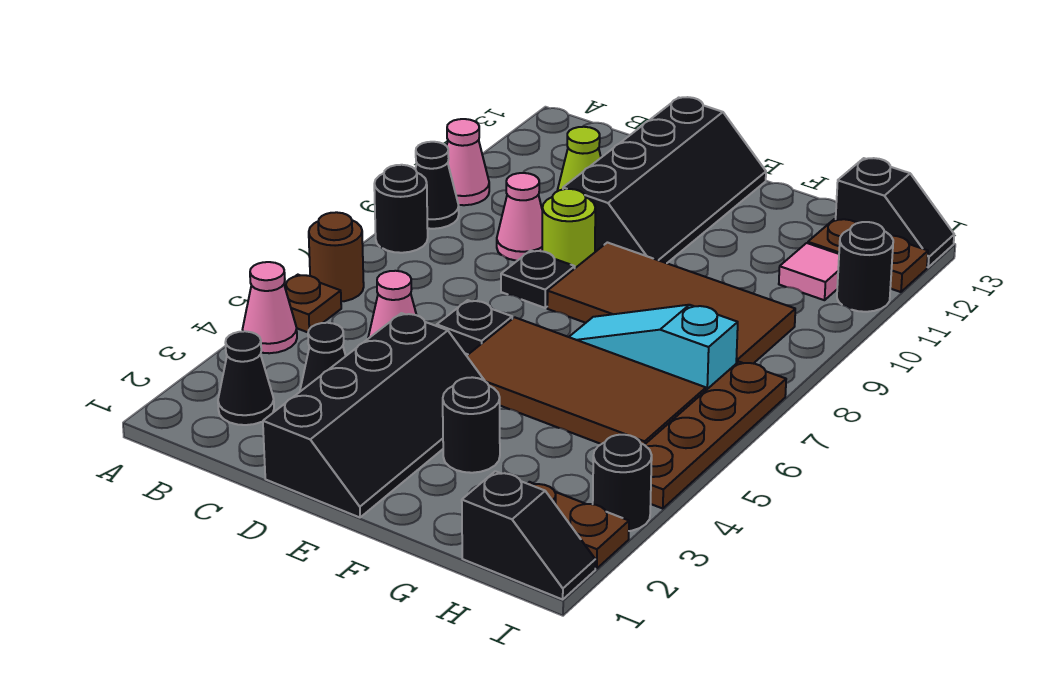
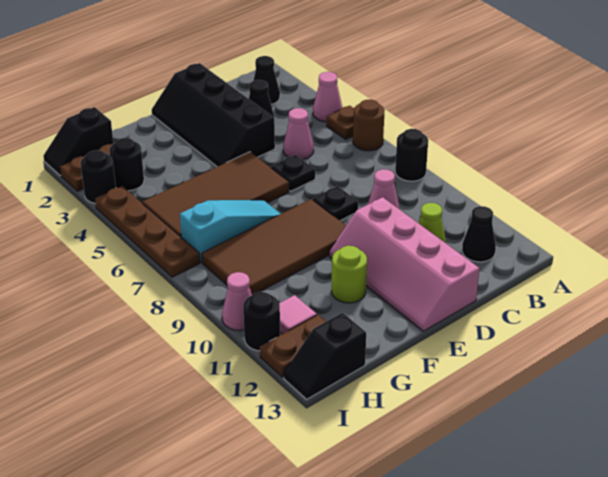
black 1x1 cone [415,142,459,229] -> black 1x1 cone moved to [462,206,496,262]
pink 1x1 cone [447,119,489,205] -> pink 1x1 cone moved to [222,272,252,331]
lime 1x1 round brick [542,189,595,268] -> lime 1x1 round brick moved to [332,246,367,303]
black 2x4 slope [563,97,766,263] -> pink 2x4 slope [329,197,480,331]
black 1x1 round brick [443,377,500,473] -> black 1x1 round brick moved to [109,138,144,191]

